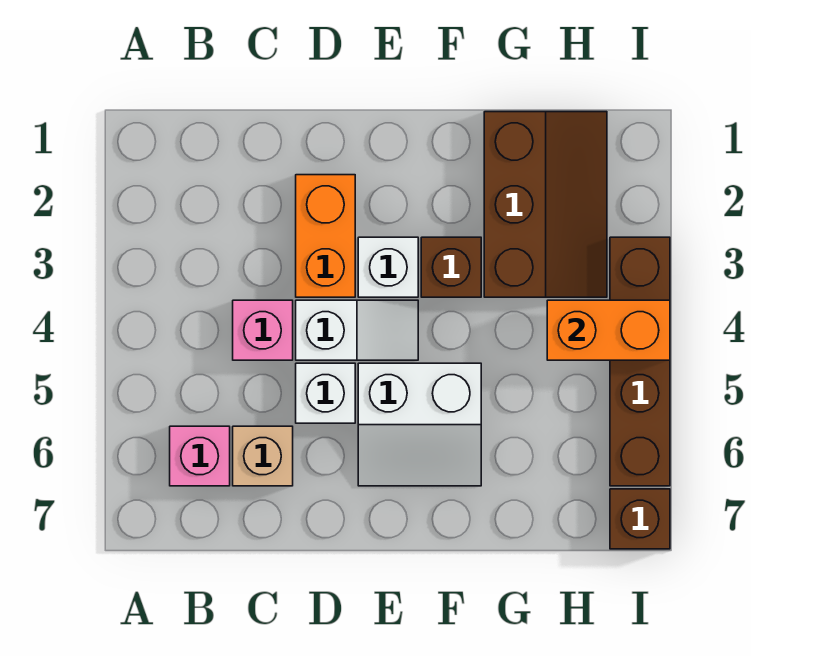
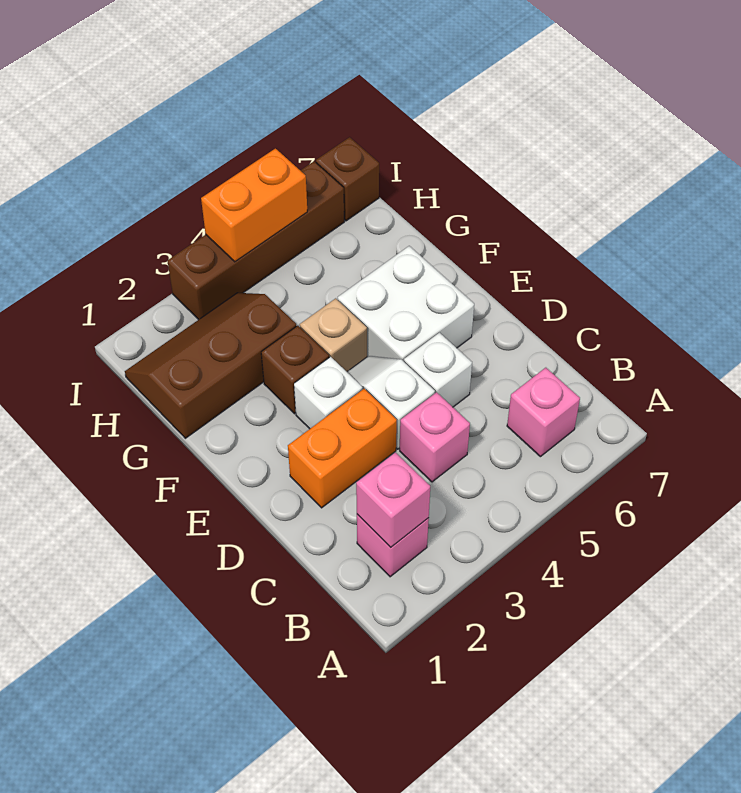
none -> pink 1x1 brick [357,514,429,577]
none -> pink 1x1 brick [356,452,430,547]
tan 1x1 brick [233,426,293,486] -> tan 1x1 brick moved to [300,298,367,372]
white 2x2 slope [358,363,481,486] -> white 2x2 brick [338,246,474,361]
orange 1x2 brick [547,300,670,360] -> orange 1x2 brick turned to [201,149,307,262]

